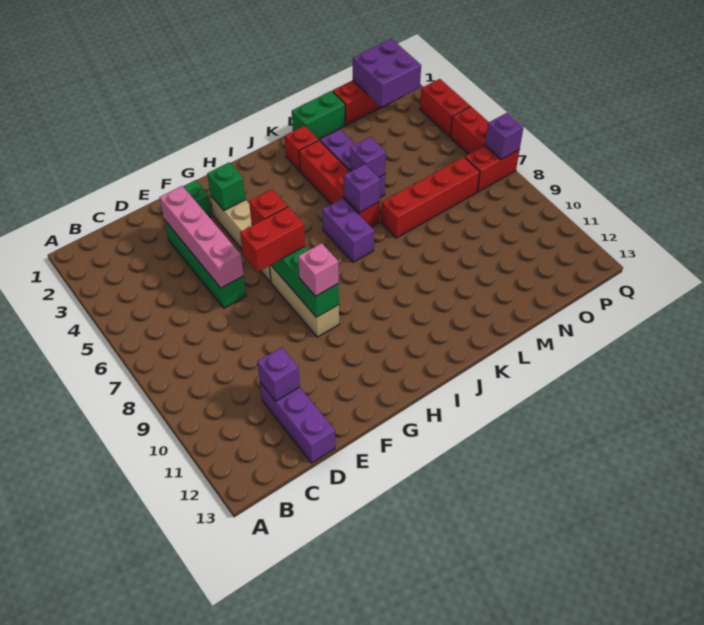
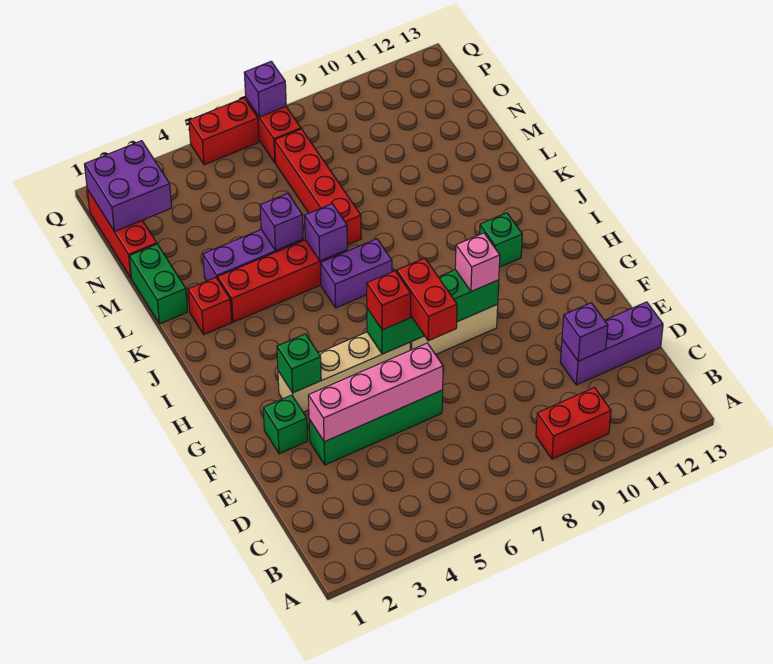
none -> green 1x1 brick [480,213,522,267]
red 1x2 brick [420,79,470,137] -> red 1x2 brick moved to [536,388,611,459]

